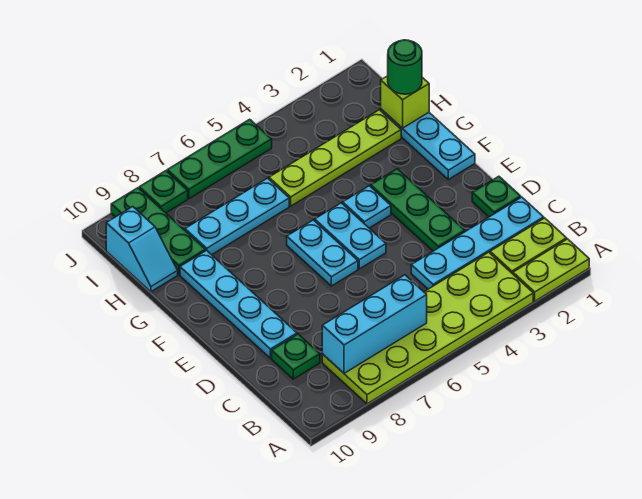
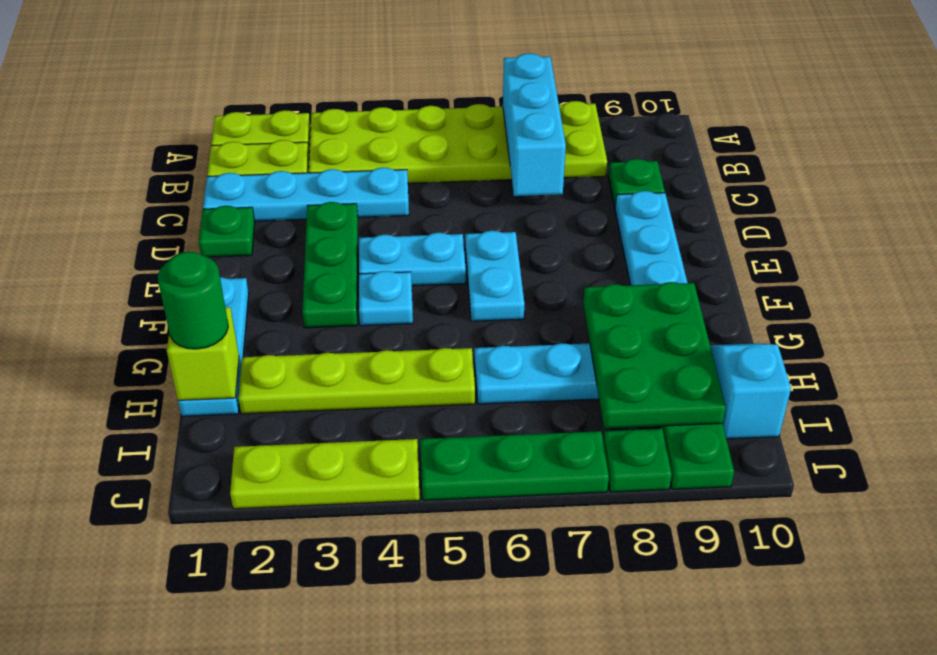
cyan 1x3 brick [322,275,427,373] -> cyan 1x3 brick turned to [503,53,566,196]
cyan 1x2 plate [315,203,386,269] -> cyan 1x2 plate turned to [359,233,466,286]
none -> green 2x3 plate [583,282,726,428]
none -> lime 1x3 plate [230,439,420,509]

